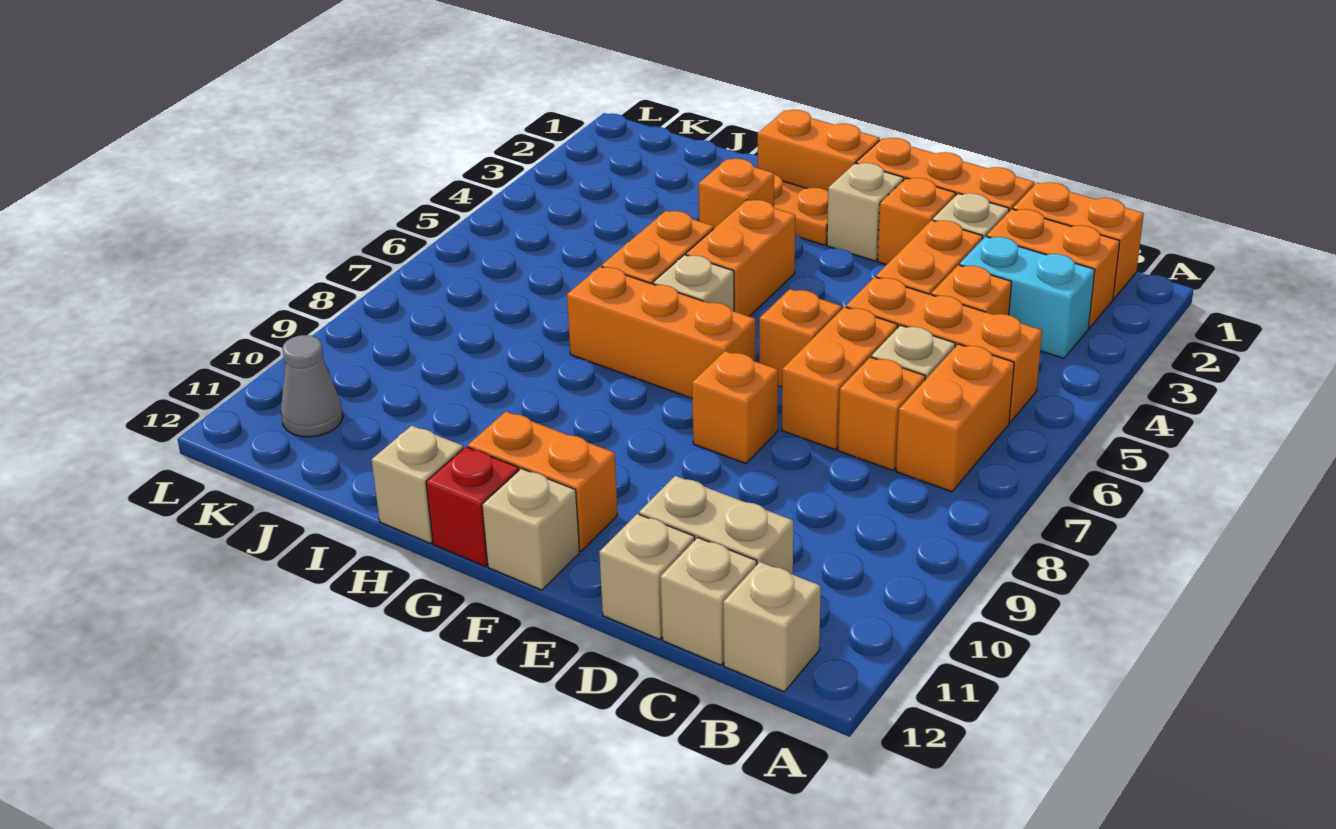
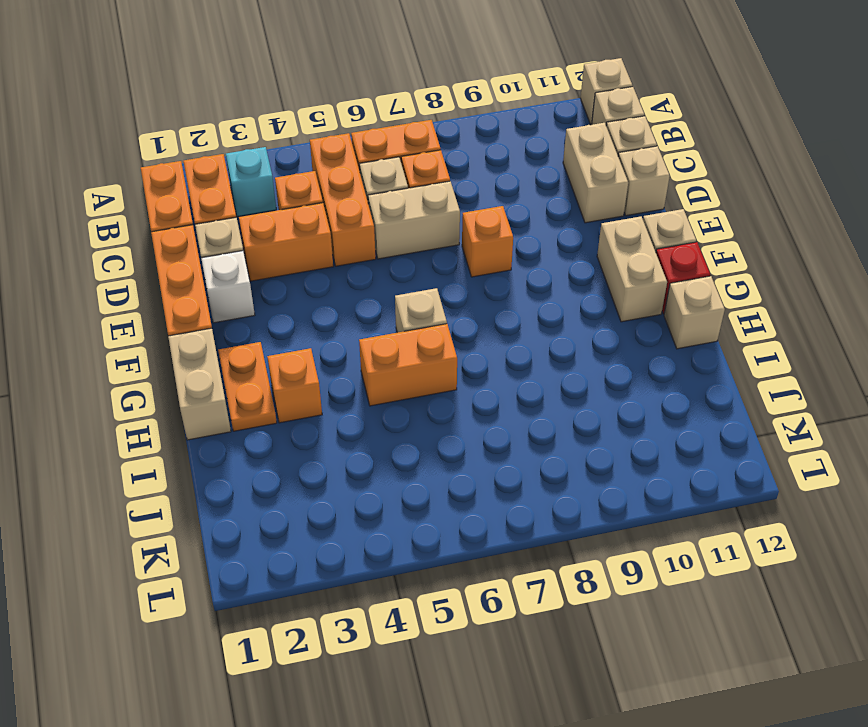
cyan 1x2 brick [959,237,1095,358] -> cyan 1x1 brick [226,147,276,217]
orange 1x2 brick [782,307,898,450] -> tan 1x2 brick [368,181,460,259]
orange 1x1 brick [878,178,956,265] -> white 1x1 brick [201,251,255,323]
orange 1x1 brick [759,289,842,387] -> none
tan 1x1 brick [827,163,904,261] -> tan 1x1 brick moved to [581,58,632,125]
orange 1x3 brick [567,267,755,398] -> none
orange 1x2 brick [468,412,618,551] -> tan 1x2 brick [597,217,667,322]
orange 1x2 brick [758,110,880,191] -> tan 1x2 brick [168,328,231,440]
orange 1x2 brick [686,200,795,316] -> none
grey 1x1 cone [281,335,343,437] -> none

